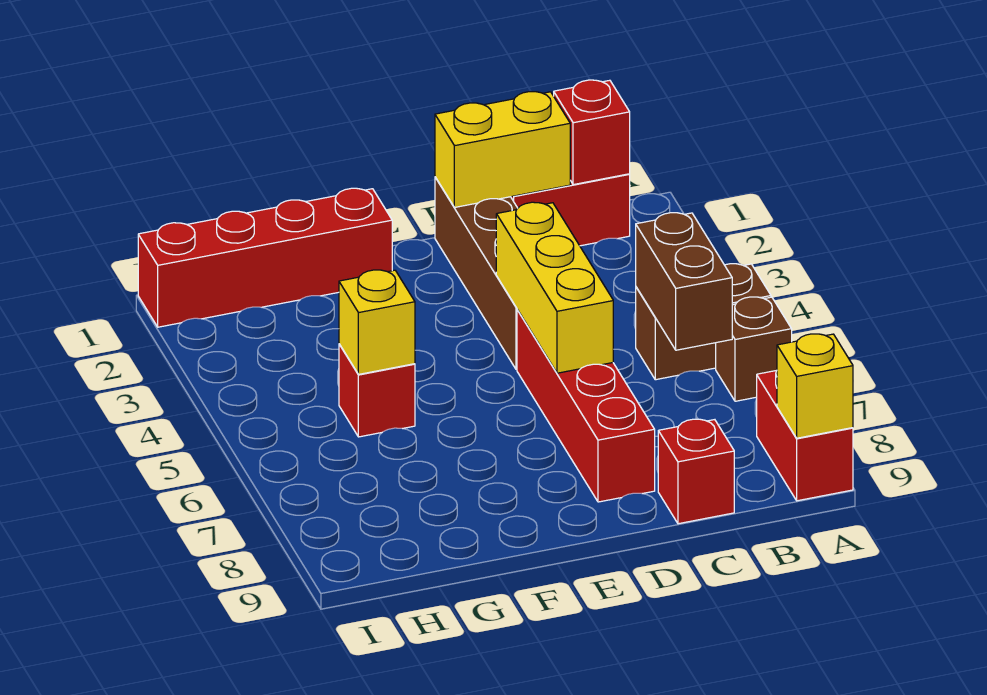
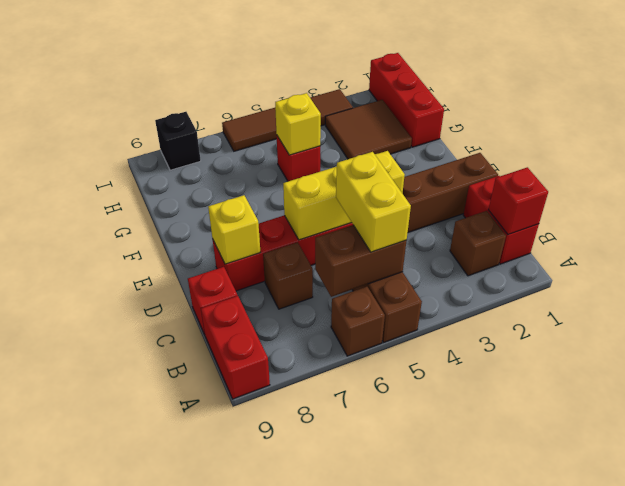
red 1x2 brick [757,371,853,501] -> red 1x2 brick turned to [201,296,270,399]
yellow 1x1 brick [777,334,853,438] -> yellow 1x1 brick moved to [208,195,261,264]
none -> brown 1x1 brick [450,211,506,276]
yellow 1x2 brick [435,92,570,208] -> yellow 1x2 brick moved to [336,152,411,252]
none -> brown 1x1 brick [263,242,313,309]
red 1x4 brick [138,188,392,327] -> red 1x3 brick [369,53,444,147]
none -> brown 2x2 tile [325,100,412,159]
none -> brown 1x4 tile [222,89,353,151]
none -> black 1x1 brick [155,112,201,170]

